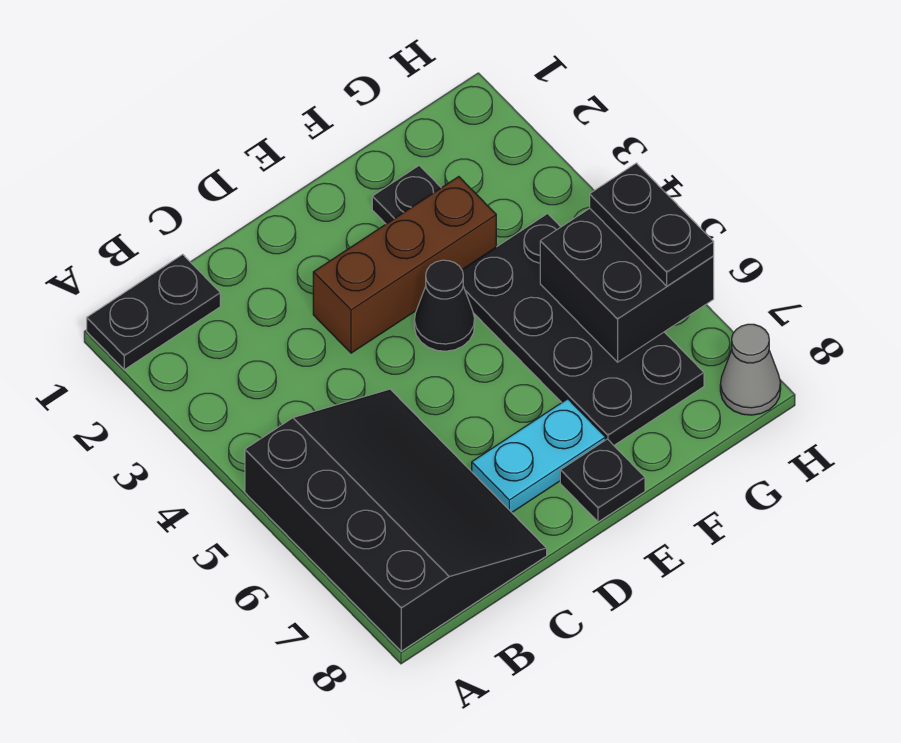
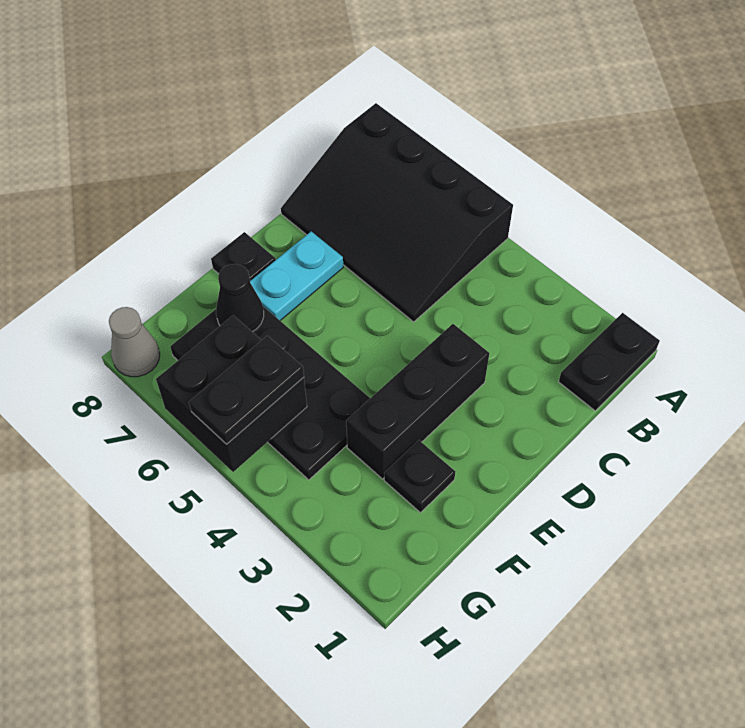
brown 1x3 brick [313,177,496,353] -> black 1x3 brick [346,324,489,479]
black 1x1 cone [414,260,475,351] -> black 1x1 cone moved to [216,264,264,332]
black 1x2 plate [590,163,714,286] -> black 1x2 plate turned to [189,336,304,444]

